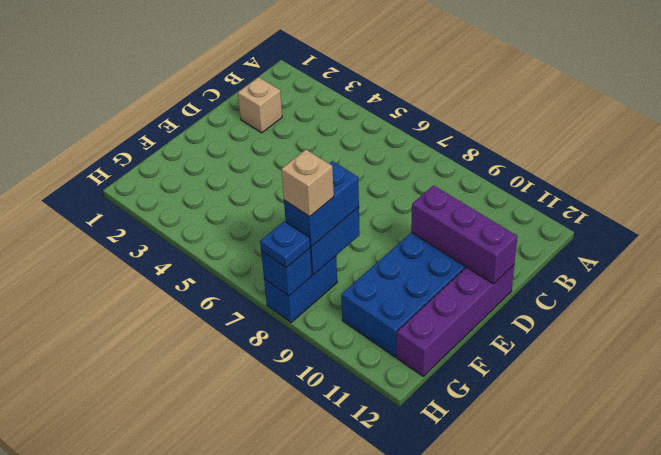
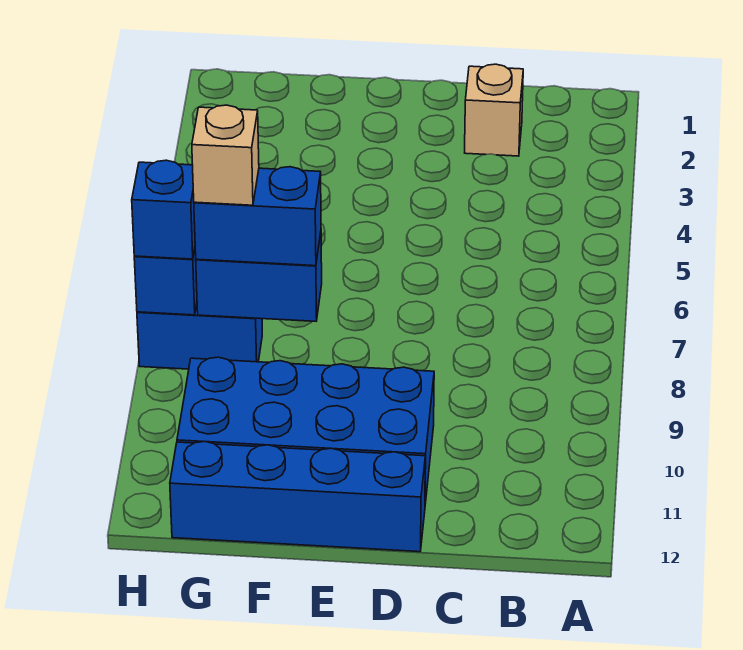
purple 1x3 brick [411,185,517,284] -> none
purple 1x4 brick [397,265,514,376] -> blue 1x4 brick [170,442,425,552]
blue 1x1 plate [260,221,310,268] -> blue 1x1 brick [132,160,195,259]

